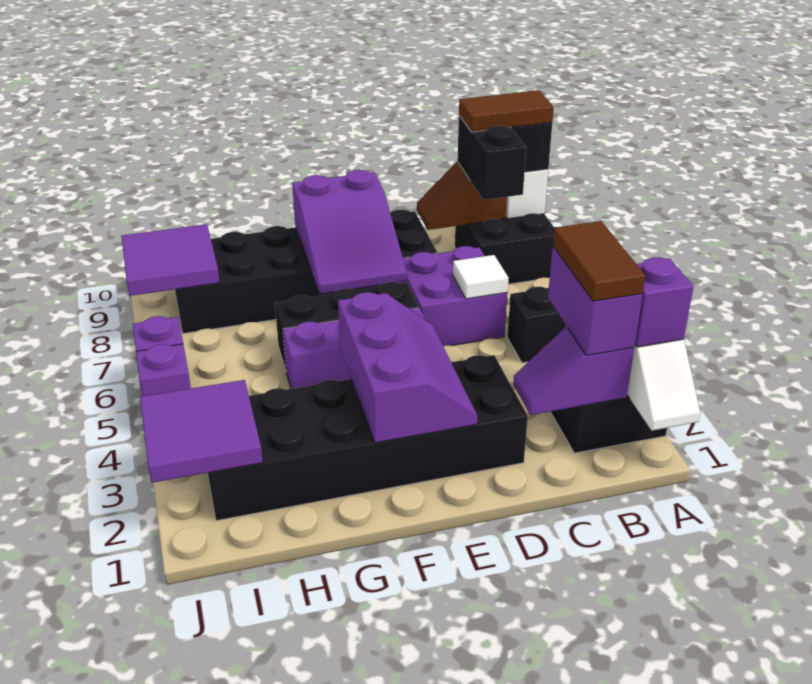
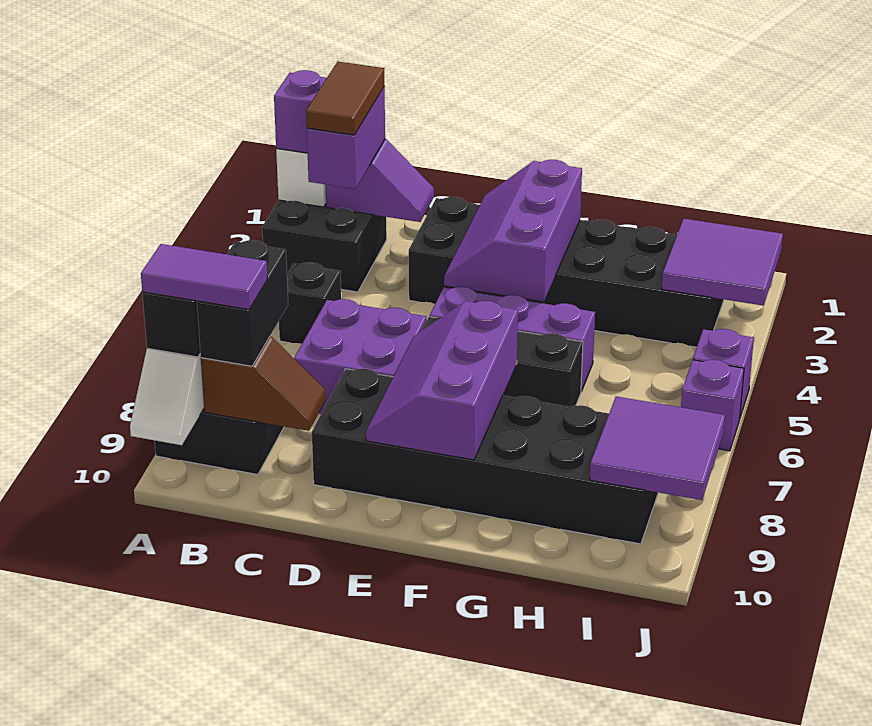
brown 1x2 tile [459,90,554,132] -> purple 1x2 tile [141,244,267,310]
white 1x1 tile [453,255,509,299] -> none
purple 2x3 slope [292,170,407,294] -> purple 2x3 slope turned to [366,301,518,460]

